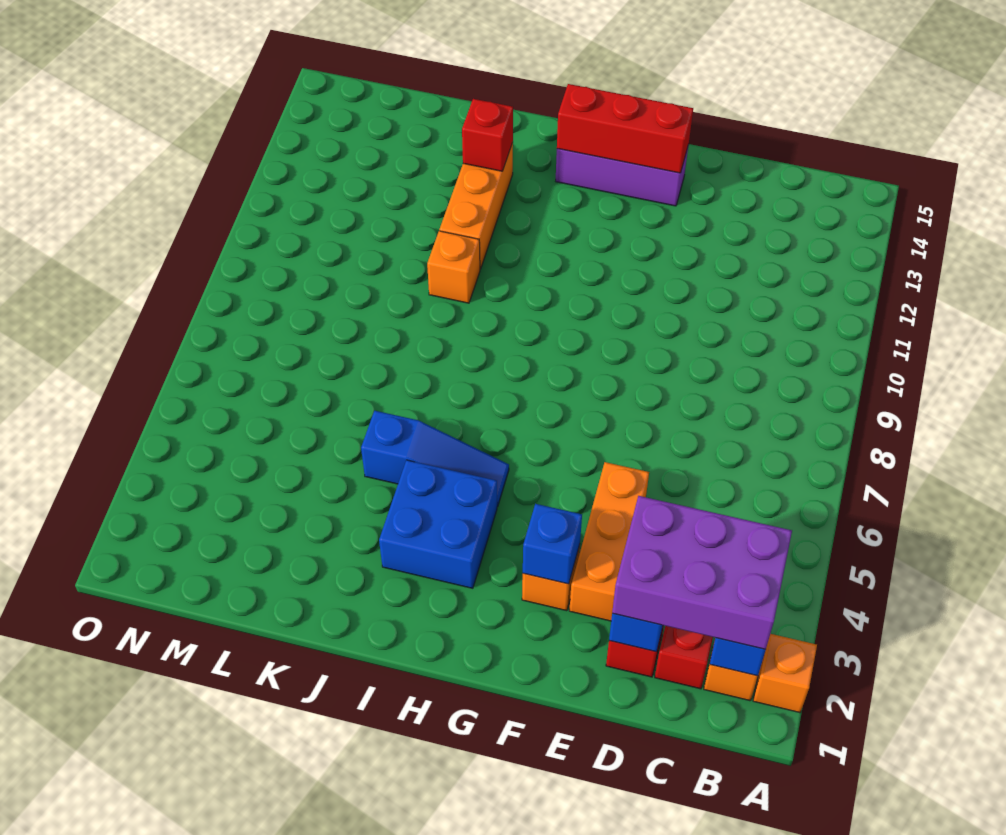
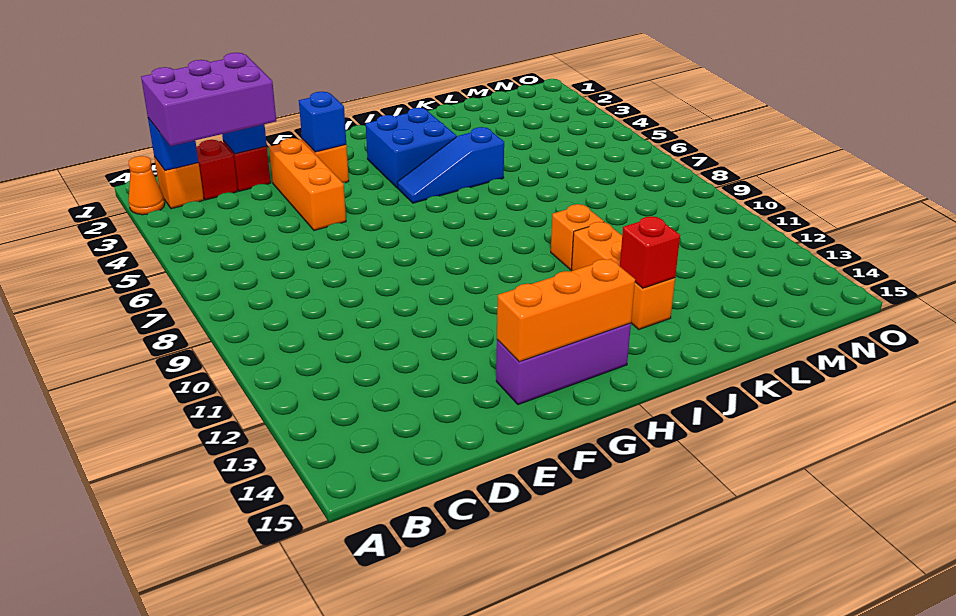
orange 1x1 brick [753,634,817,713] -> orange 1x1 cone [129,156,165,215]
red 1x3 brick [557,84,693,173] -> orange 1x3 brick [497,259,635,362]

